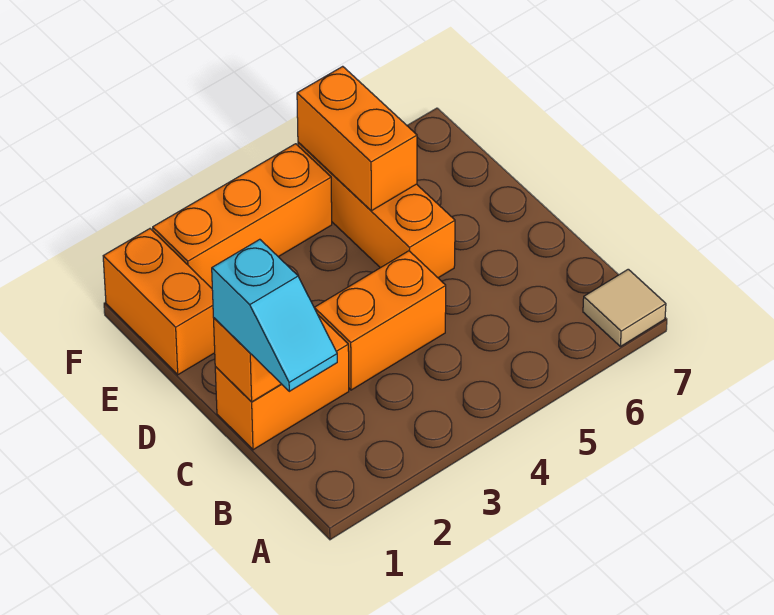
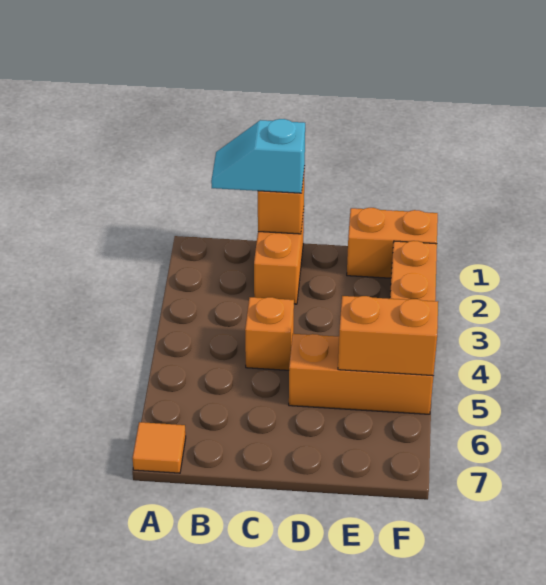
tan 1x1 tile [583,269,666,347] -> orange 1x1 tile [133,422,186,473]
orange 1x2 brick [314,251,446,390] -> orange 1x1 brick [245,297,294,370]

